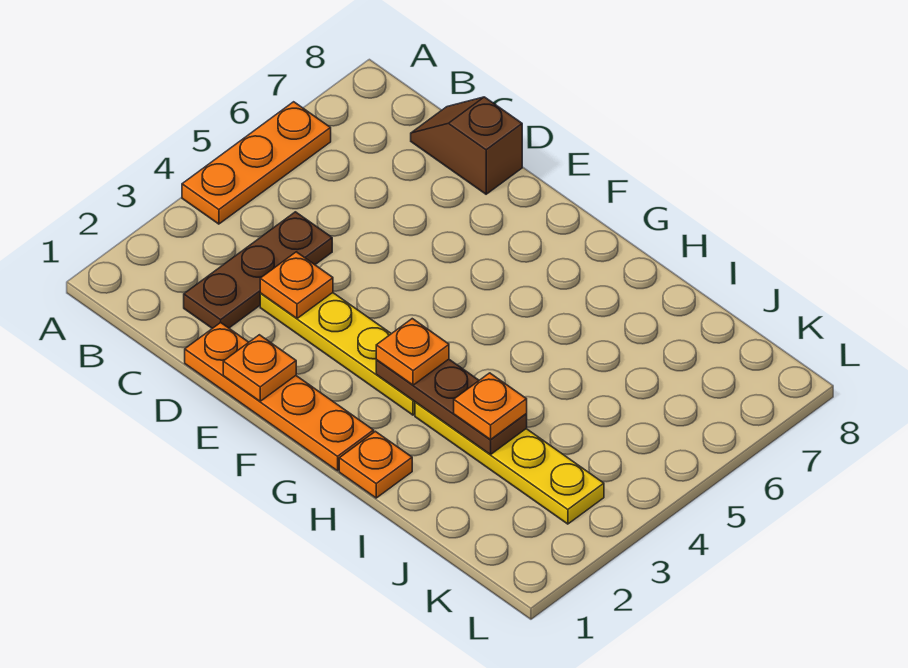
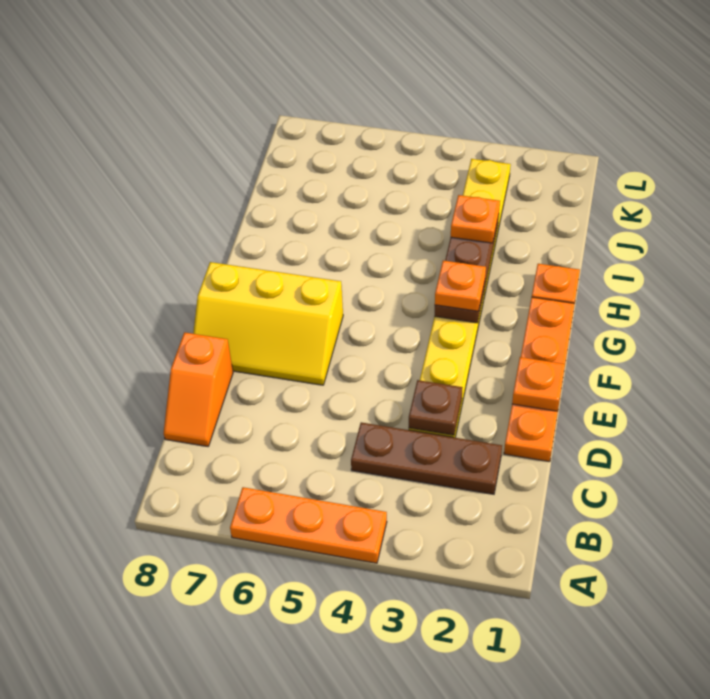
brown 1x2 slope [411,97,522,194] -> orange 1x2 slope [164,332,233,446]
orange 1x1 plate [260,252,333,318] -> brown 1x1 plate [409,380,463,435]
none -> yellow 2x3 slope [193,262,343,385]

